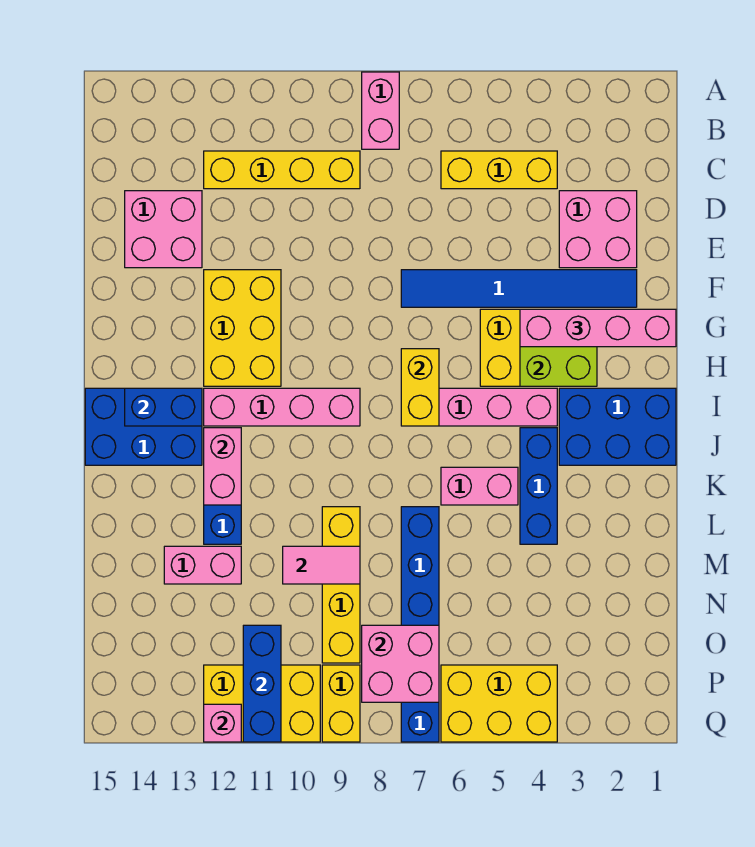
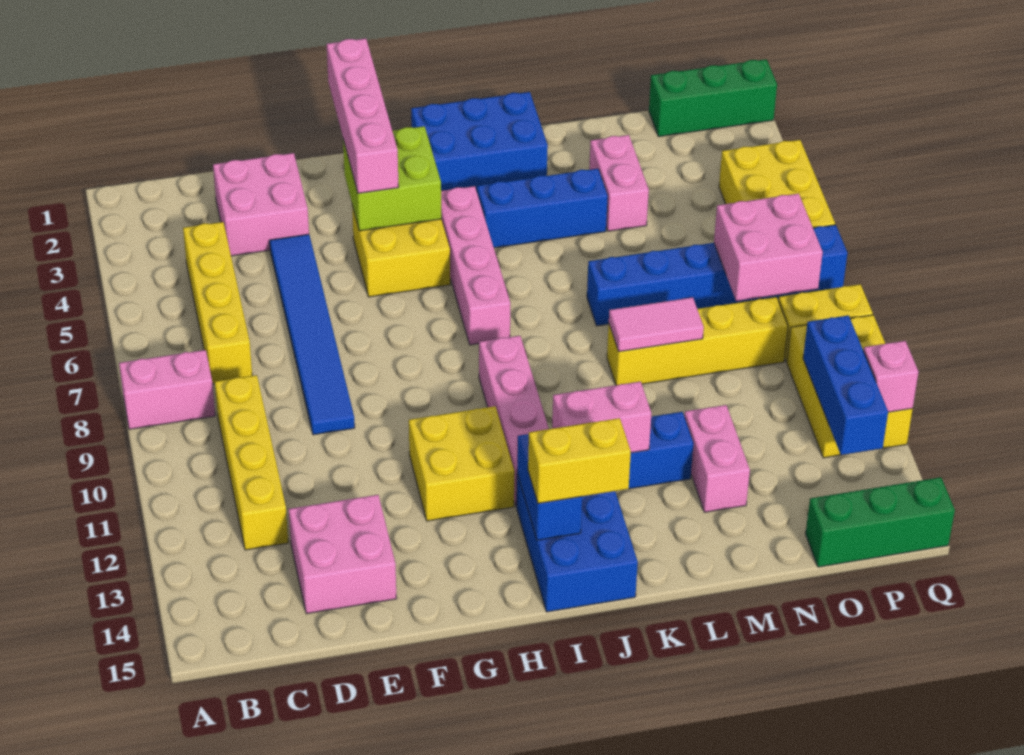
yellow 1x3 brick [441,151,557,189] -> yellow 1x4 brick [183,222,252,384]
blue 1x6 tile [401,270,637,307] -> blue 1x6 tile moved to [270,234,355,435]
yellow 2x3 brick [204,270,281,386] -> yellow 2x2 brick [409,406,515,521]
yellow 1x2 brick [401,349,439,426] -> yellow 1x2 brick moved to [528,418,631,503]
blue 2x3 brick [559,388,676,465] -> blue 2x3 brick turned to [411,92,548,191]
pink 1x2 brick [441,467,518,505] -> pink 1x2 brick moved to [589,135,649,231]
pink 1x2 tile [283,546,360,584] -> pink 1x2 tile turned to [609,297,704,352]
none -> green 1x3 brick [649,59,777,137]
blue 1x3 brick [243,625,281,742] -> blue 1x3 brick turned to [803,315,888,455]
none -> green 1x3 brick [805,477,955,567]

